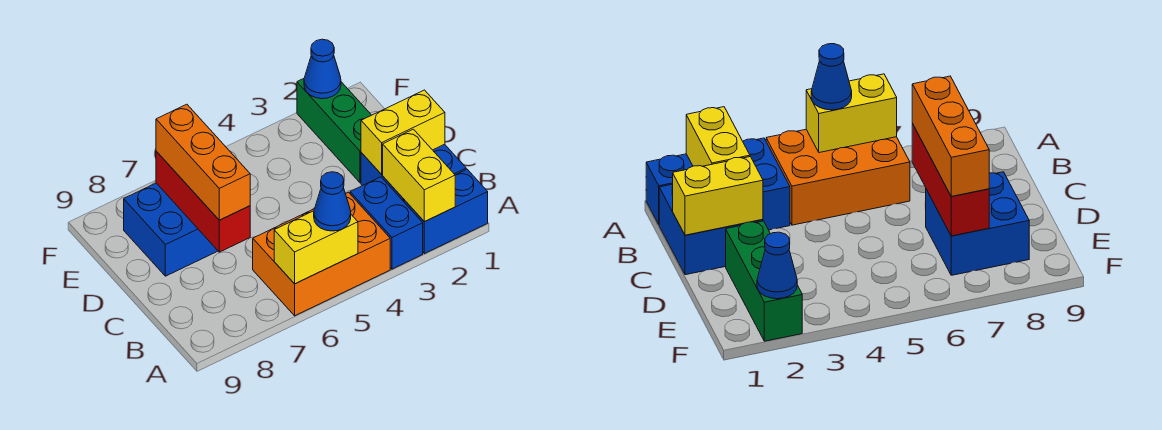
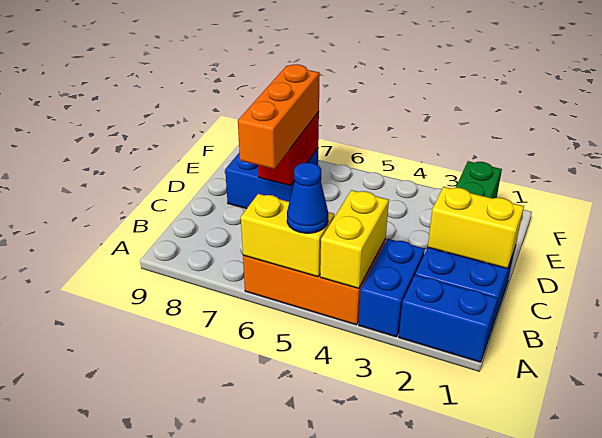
yellow 1x2 brick [383,129,455,222] -> yellow 1x2 brick moved to [320,190,389,288]
red 1x3 brick [156,151,250,252] -> red 1x2 brick [258,112,319,186]
blue 1x1 cone [304,39,341,99] -> none

